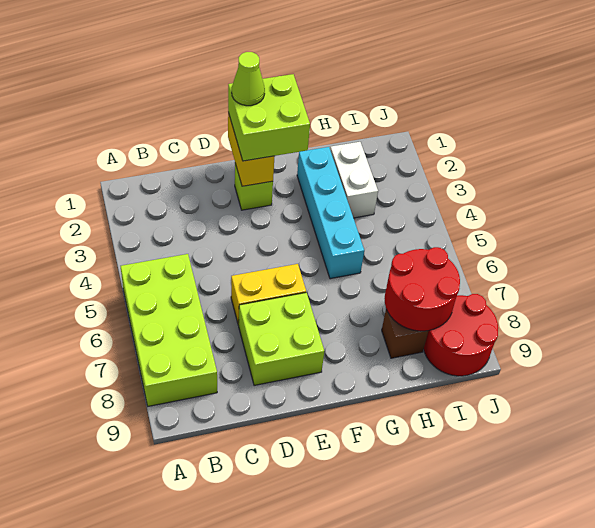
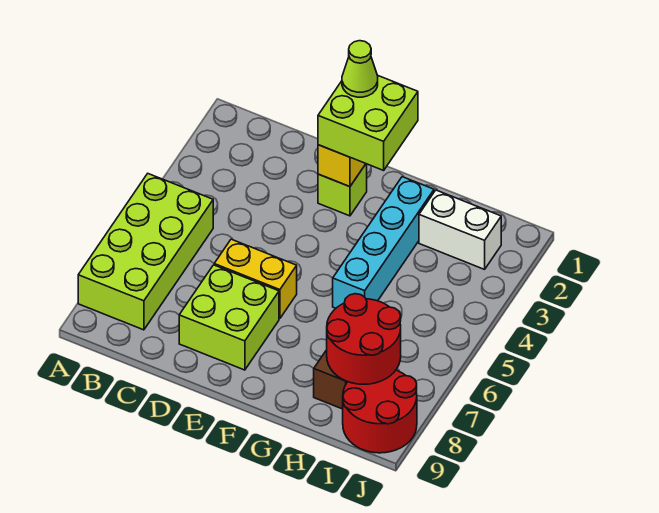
white 1x2 brick [330,142,378,218] -> white 1x2 brick turned to [419,190,501,269]

